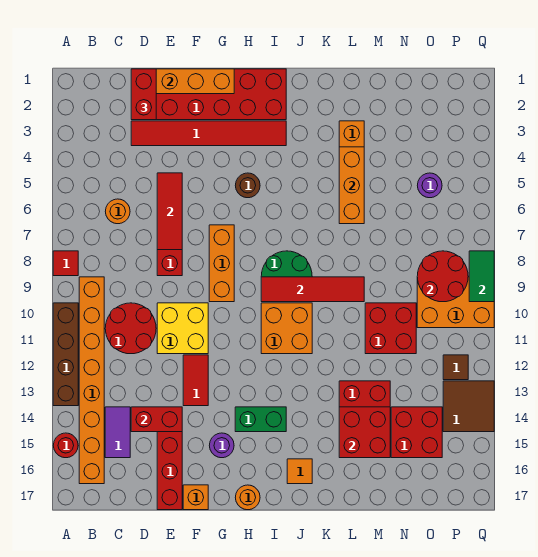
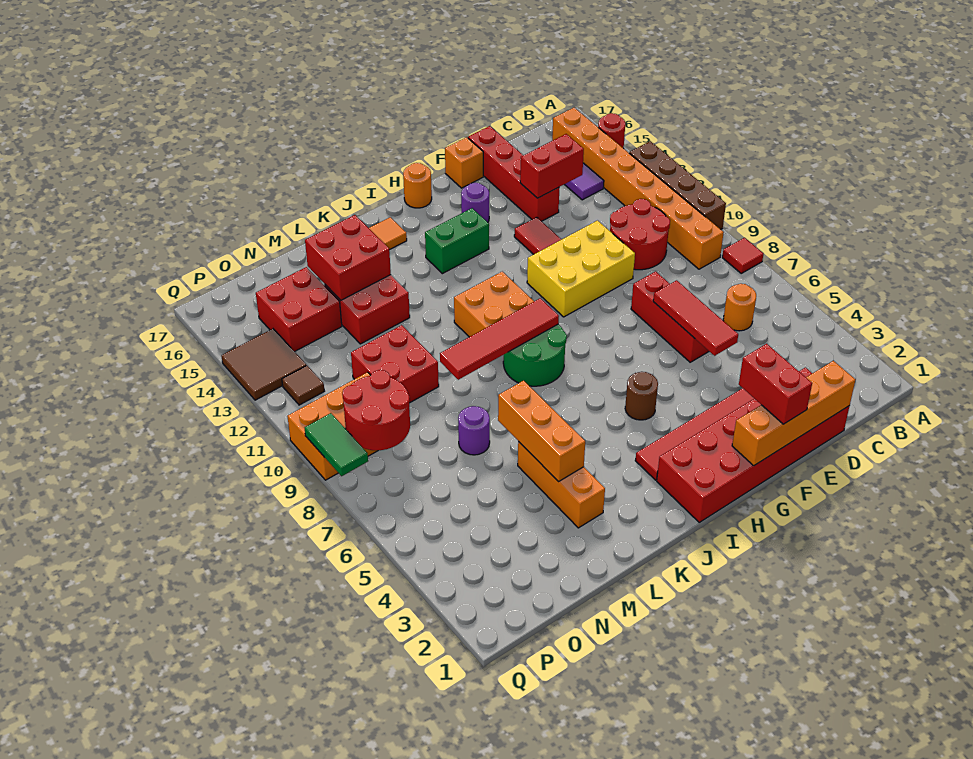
red 1x2 brick [131,69,156,120] -> red 1x2 brick moved to [739,344,812,424]
yellow 2x2 brick [157,303,208,354] -> yellow 2x3 brick [527,221,635,317]
orange 1x3 brick [209,225,234,302] -> none
purple 1x1 round brick [417,173,442,198] -> purple 1x1 round brick moved to [458,406,490,455]

